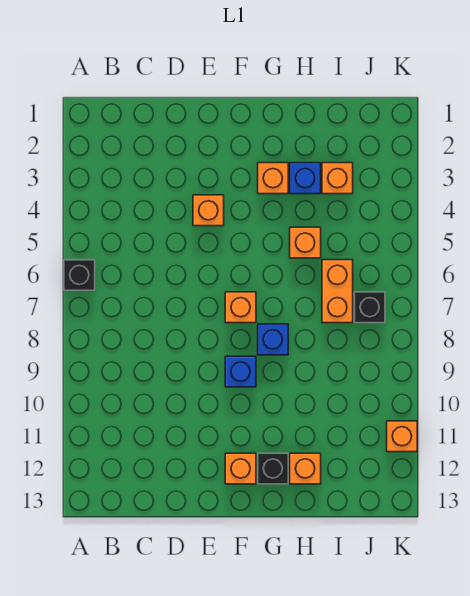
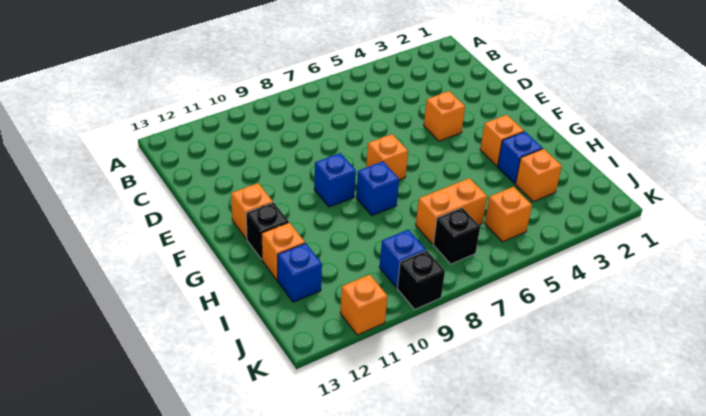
black 1x1 brick [64,260,95,290] -> black 1x1 brick moved to [397,251,445,309]
orange 1x1 brick [290,227,321,258] -> orange 1x1 brick moved to [485,187,532,242]
none -> blue 1x1 brick [278,243,322,302]
none -> blue 1x1 brick [380,230,426,288]

